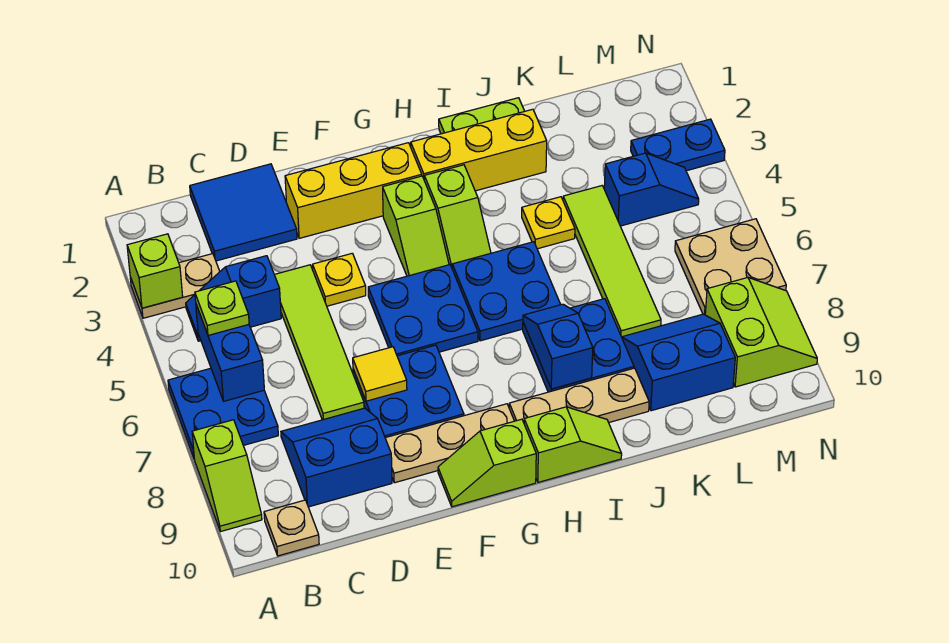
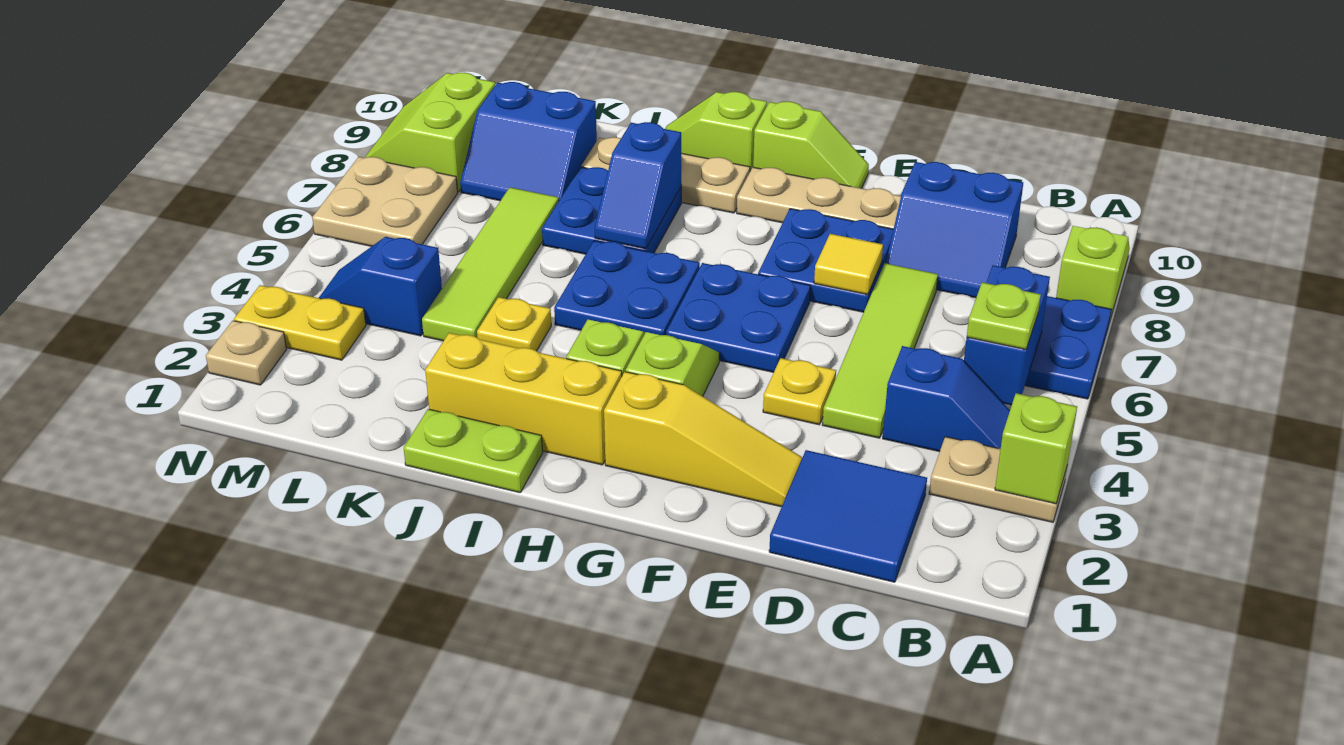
tan 1x1 plate [264,500,319,556] -> tan 1x1 plate moved to [206,321,286,385]
yellow 1x3 brick [285,143,422,238] -> yellow 1x3 slope [604,372,802,507]
blue 1x2 plate [631,119,725,171] -> yellow 1x2 plate [234,285,366,360]

